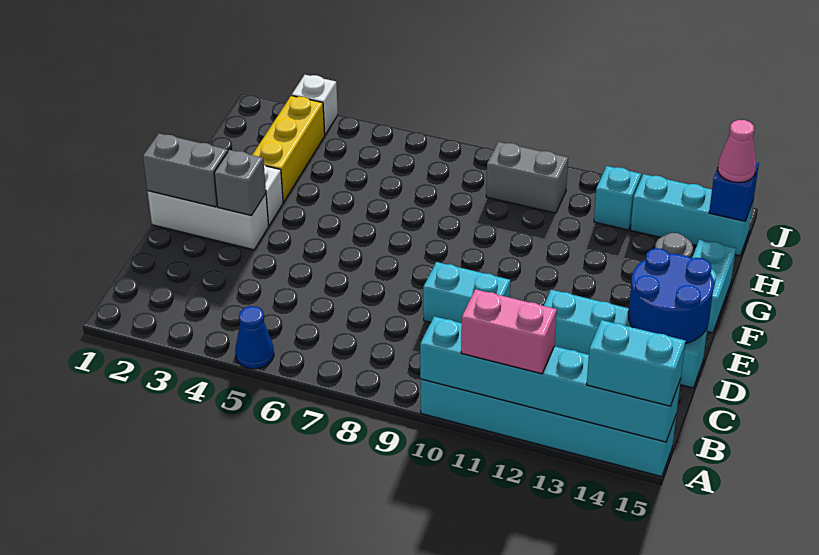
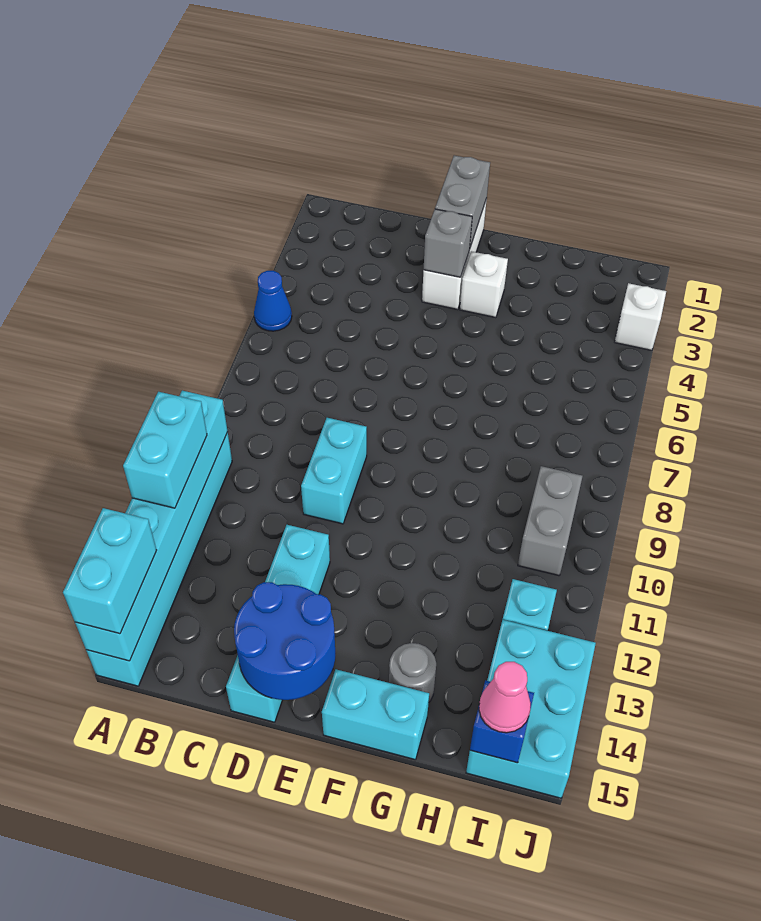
pink 1x2 brick [461,289,557,374] -> cyan 1x2 brick [123,392,207,508]
yellow 1x3 brick [252,96,325,202] -> none
cyan 1x3 brick [630,174,753,256] -> cyan 2x3 brick [466,620,596,798]

